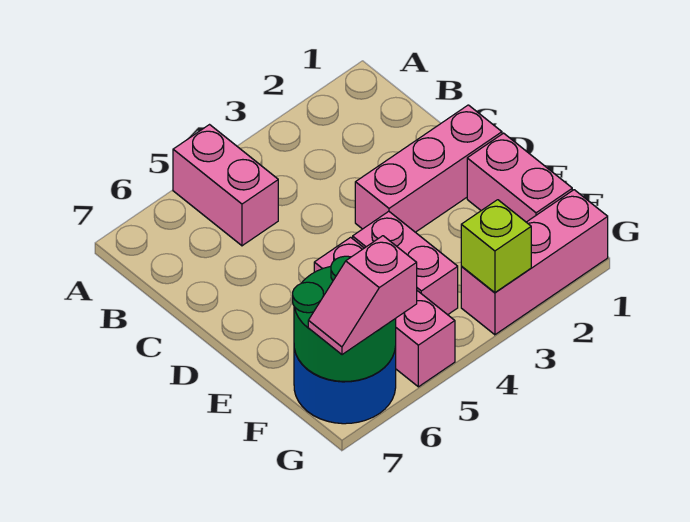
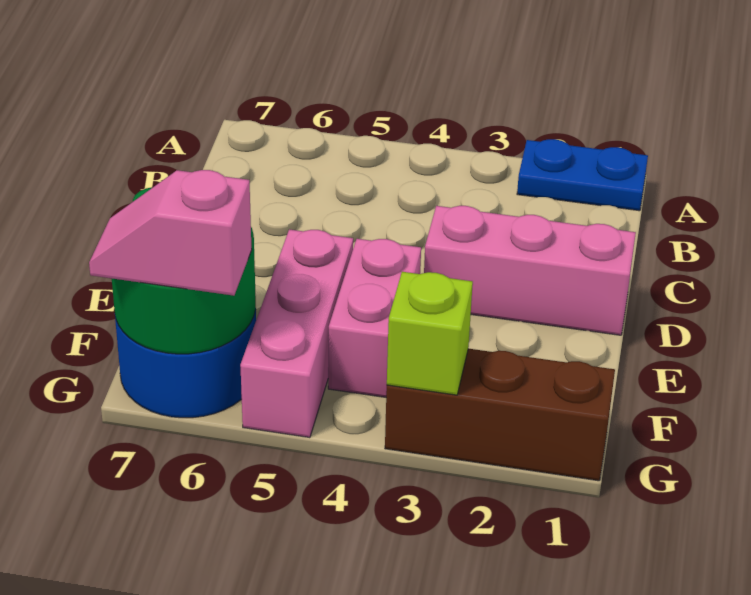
none -> blue 1x2 plate [517,139,648,211]
pink 1x2 brick [173,125,278,246] -> none
pink 1x2 brick [467,133,572,222] -> none
pink 1x3 brick [461,190,608,335] -> brown 1x3 brick [385,349,615,481]

